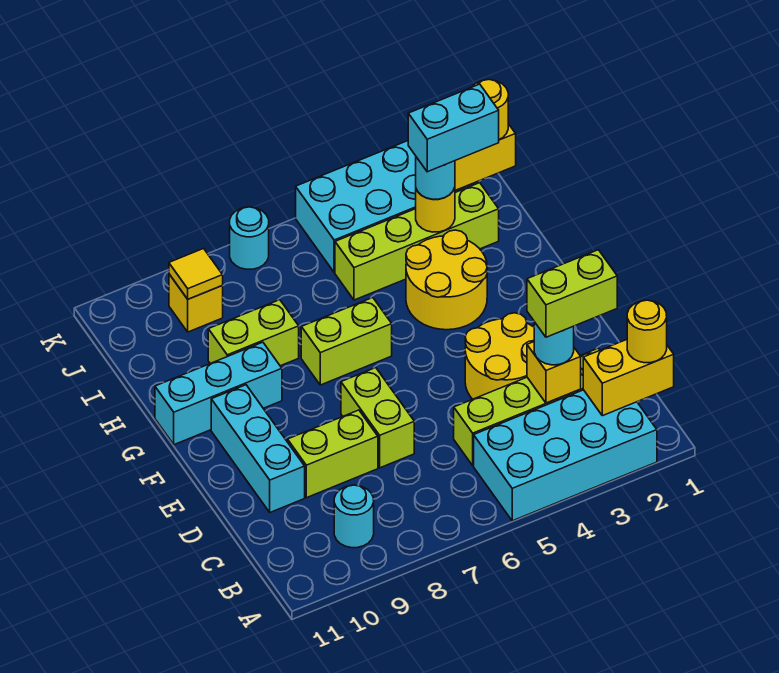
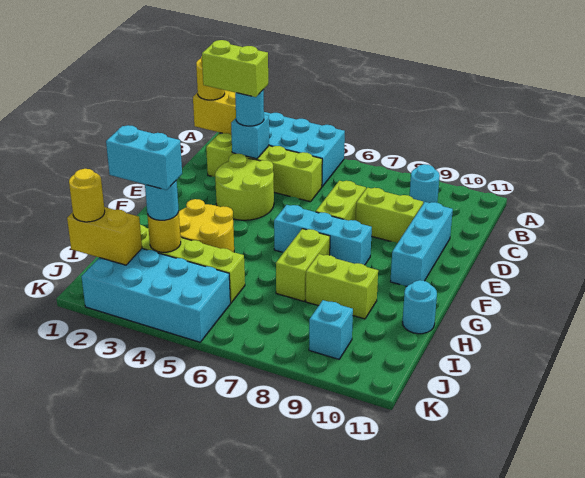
yellow 1x1 brick [527,342,581,403] -> cyan 1x1 brick [231,115,269,159]
yellow 2x2 round brick [465,313,534,399] -> lime 2x2 round brick [215,154,274,220]
lime 1x2 brick [301,298,392,385] -> lime 1x2 brick turned to [276,229,330,301]
cyan 1x3 brick [155,342,282,445] -> cyan 1x3 brick moved to [274,205,372,265]
yellow 1x1 brick [169,274,223,332] -> cyan 1x1 brick [309,300,353,359]
yellow 1x1 tile [169,249,223,299] -> none
cyan 1x1 round brick [230,207,269,269] -> cyan 1x1 round brick moved to [403,280,437,334]

